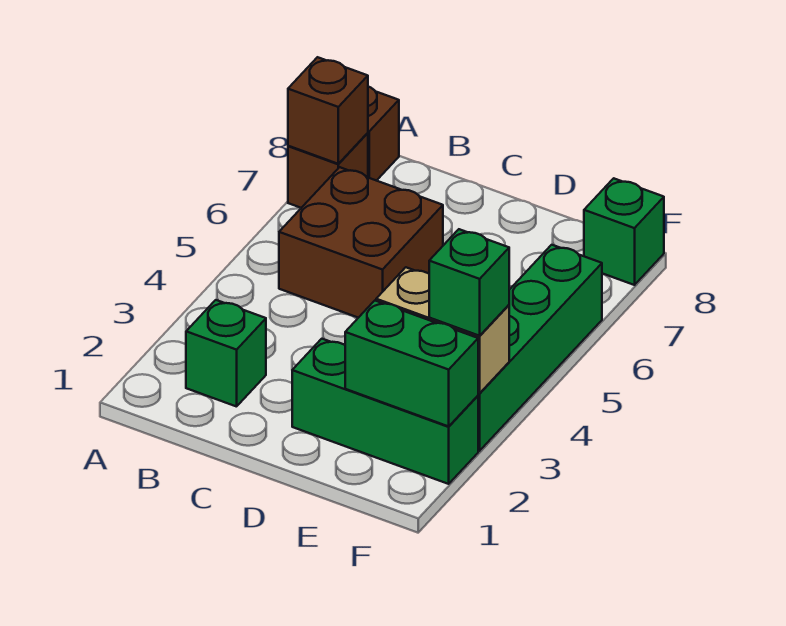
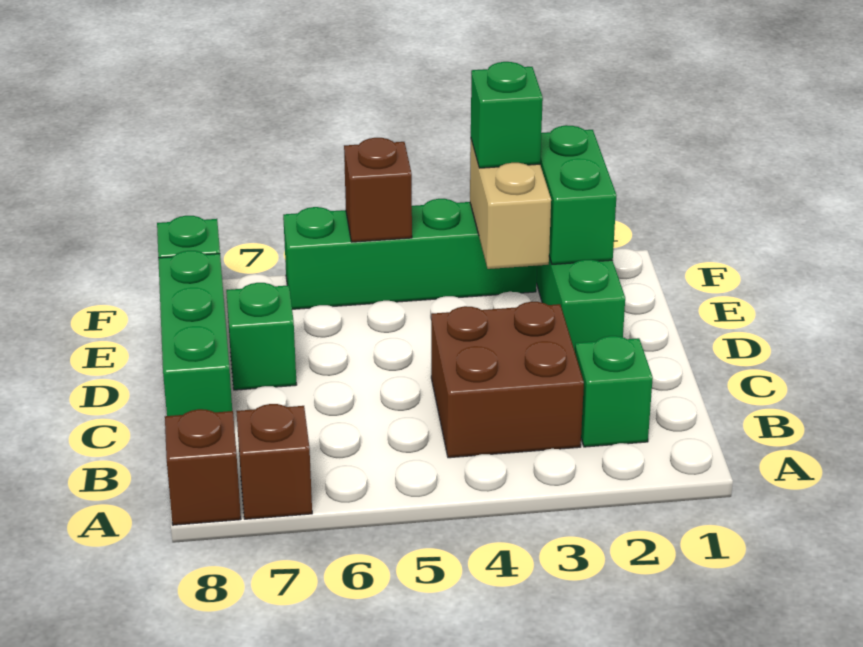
brown 1x1 brick [288,57,368,164] -> brown 1x1 brick moved to [344,138,412,242]
brown 2x2 brick [279,167,443,318] -> brown 2x2 brick moved to [431,302,584,458]
none -> green 1x3 brick [158,251,232,416]
none -> green 1x1 brick [226,283,297,390]

